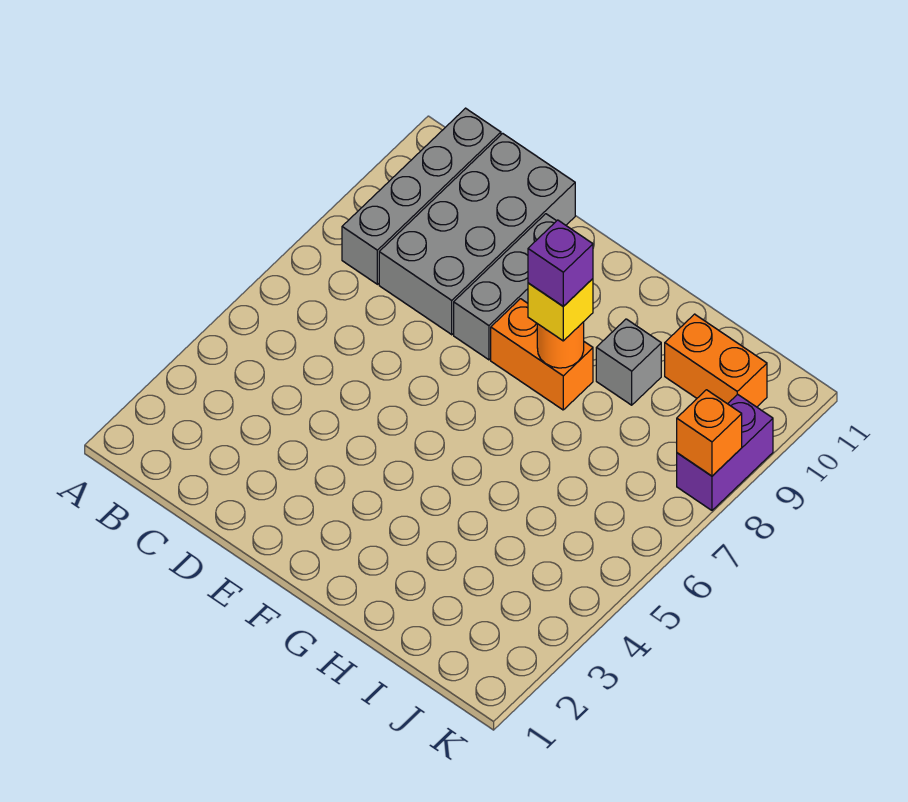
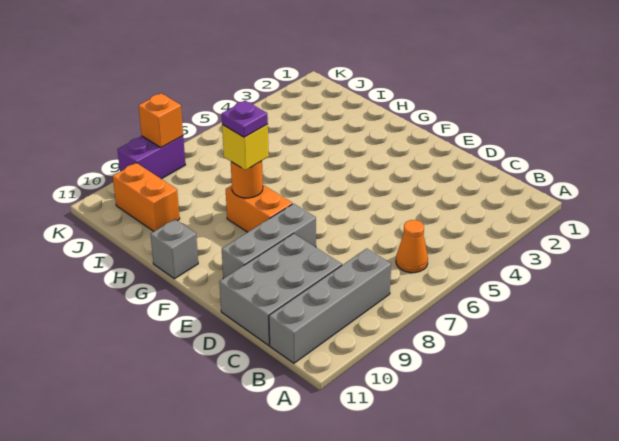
none -> orange 1x1 cone [396,220,428,273]
grey 2x4 brick [379,133,575,335] -> grey 2x3 brick [219,233,342,345]
purple 1x1 brick [528,220,593,306] -> purple 1x1 plate [222,101,268,137]
grey 1x1 brick [596,319,661,405] -> grey 1x1 brick moved to [150,219,198,279]

